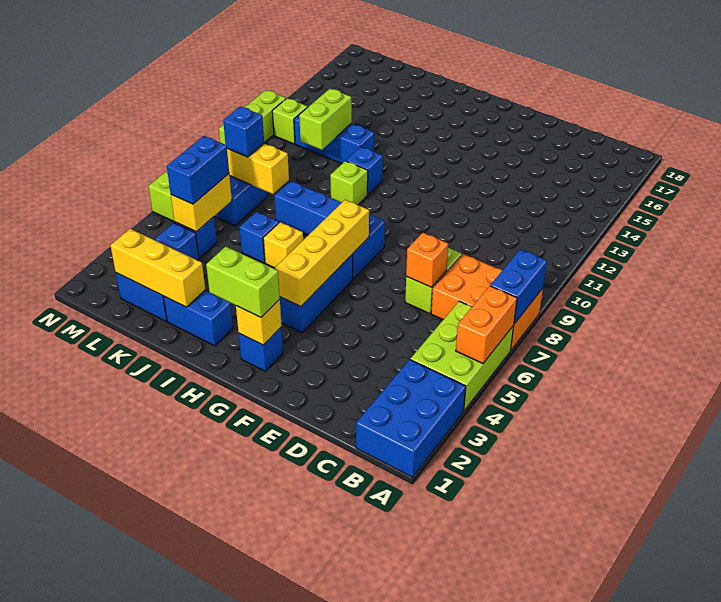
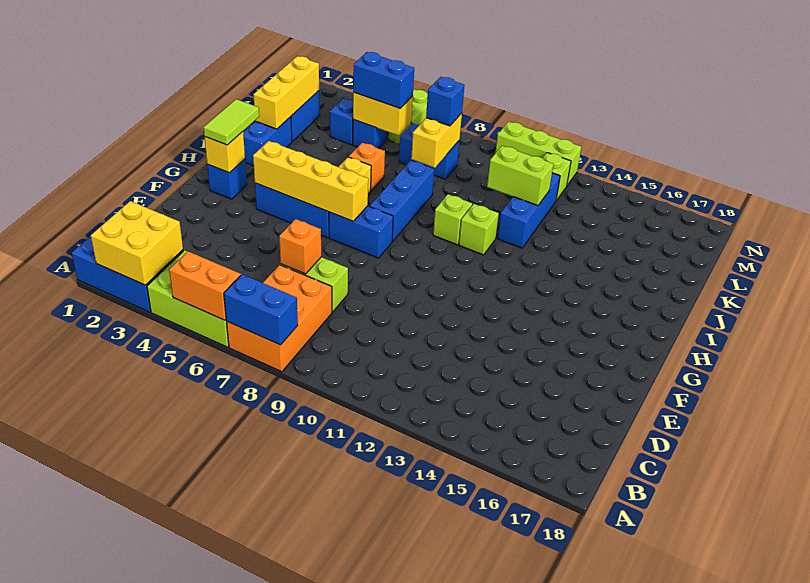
none -> yellow 2x2 brick [91,201,183,285]
lime 1x2 brick [206,246,280,317] -> lime 1x2 tile [204,99,259,145]
blue 1x1 brick [346,147,383,195] -> lime 1x1 brick [459,204,499,255]
blue 1x1 brick [240,212,279,263] -> orange 1x1 brick [349,143,385,191]

